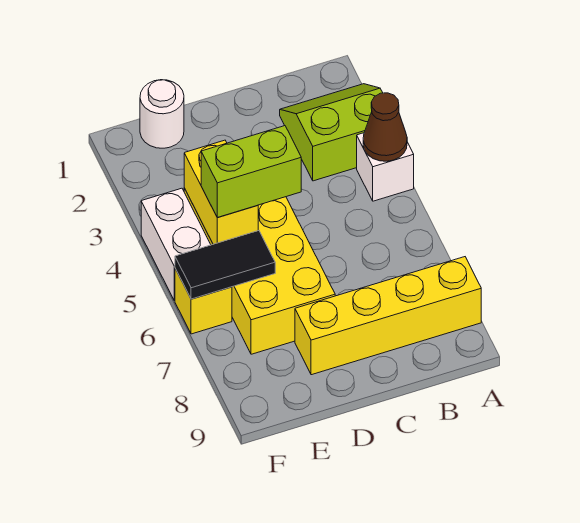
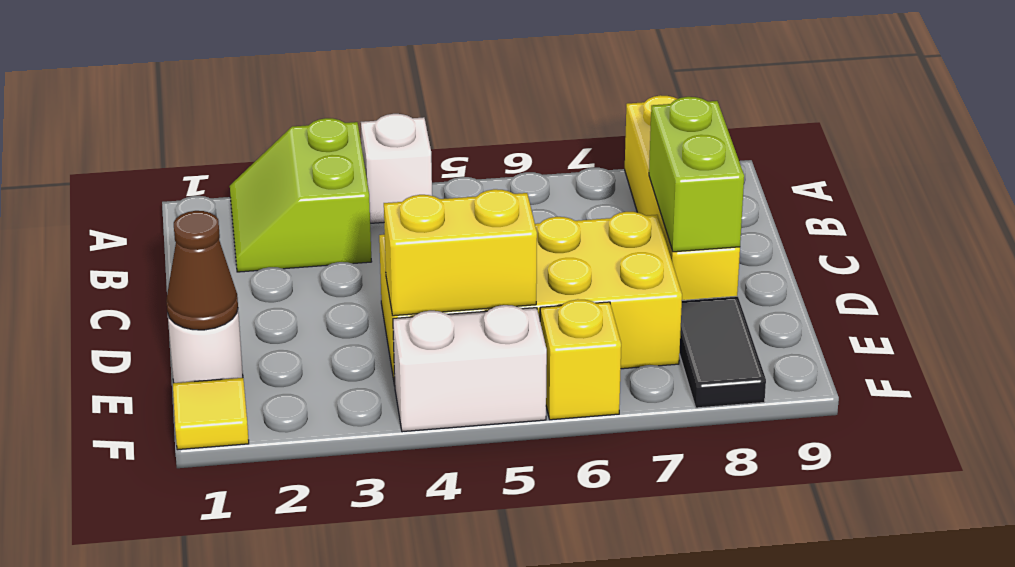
brown 1x1 cone [363,93,407,161] -> brown 1x1 cone moved to [166,211,238,330]
lime 1x2 brick [201,126,301,218] -> lime 1x2 brick moved to [649,97,744,252]
black 1x2 tile [175,230,275,299] -> black 1x2 tile moved to [679,296,766,408]
none -> yellow 1x1 tile [173,378,249,450]

